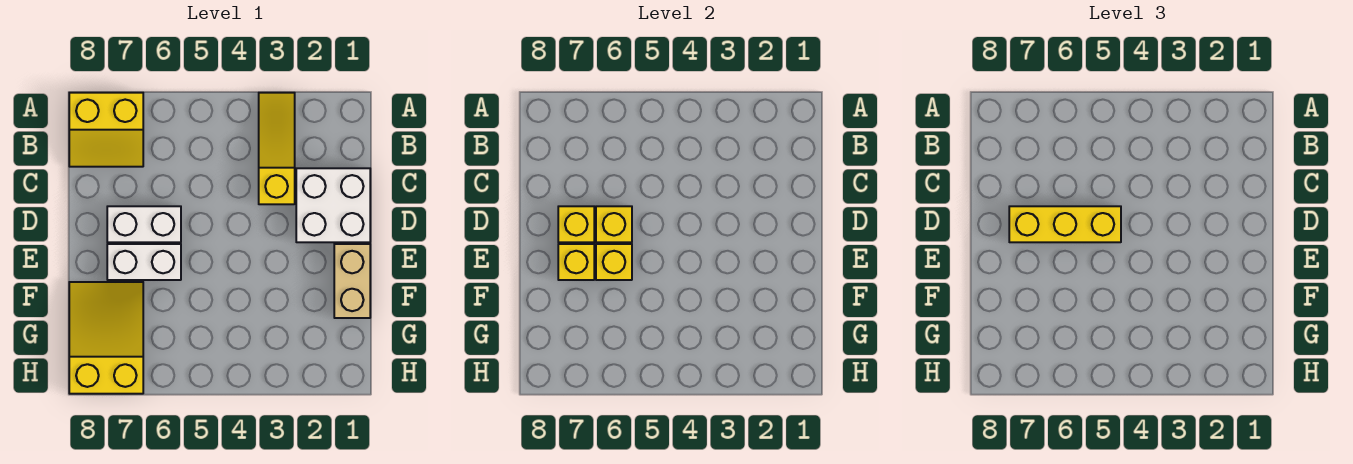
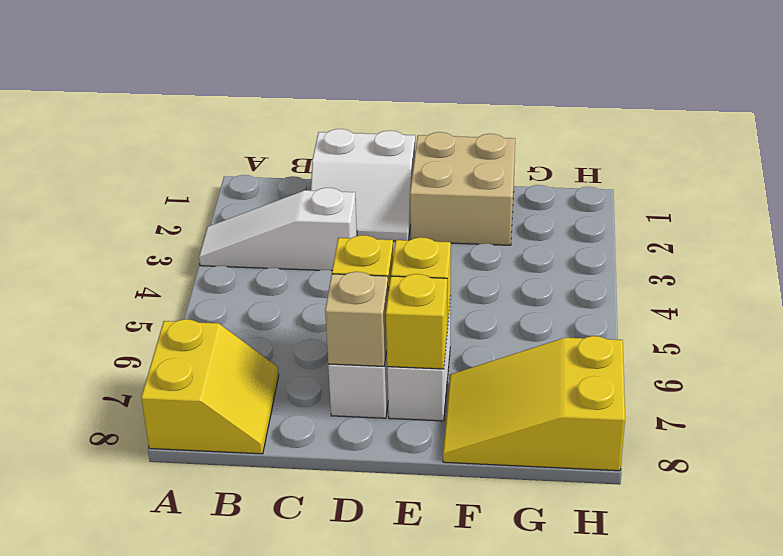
yellow 1x3 slope [259,93,295,204] -> white 1x3 slope [199,188,357,271]
white 2x2 brick [296,168,370,242] -> white 2x2 slope [311,129,415,241]
yellow 1x3 brick [1009,206,1121,242] -> none
yellow 1x1 brick [558,206,594,242] -> tan 1x1 brick [325,272,388,366]
tan 1x2 brick [334,244,370,318] -> tan 2x2 brick [410,132,515,245]

